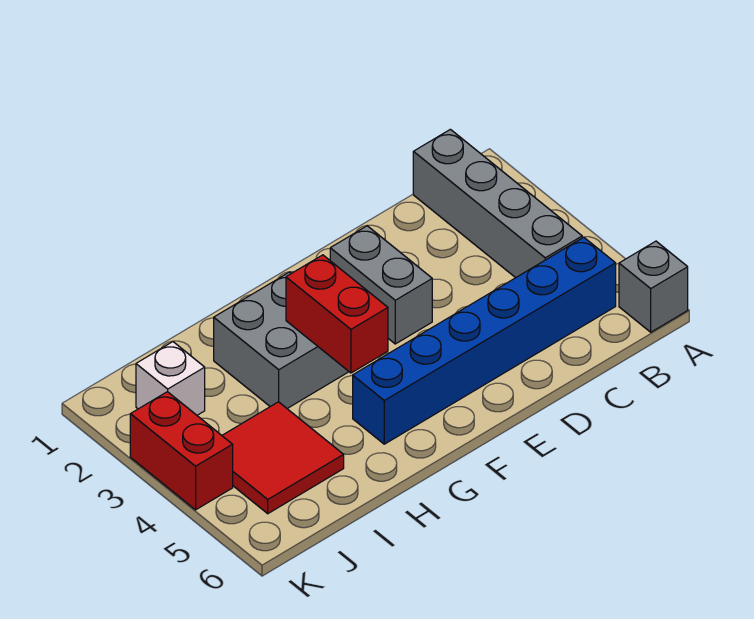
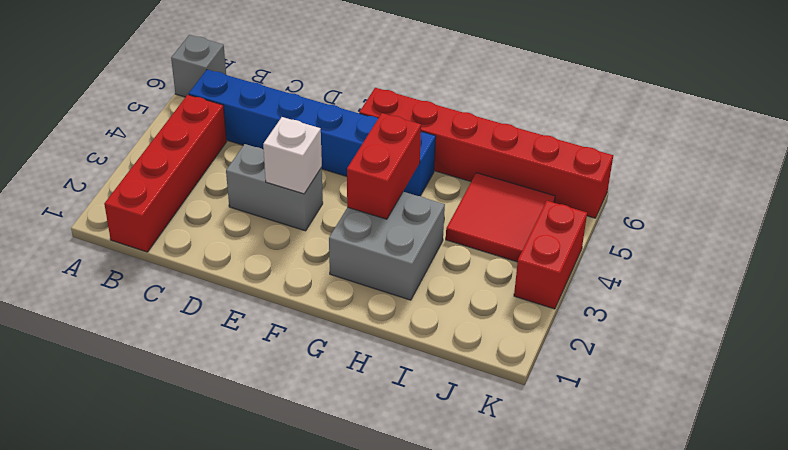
grey 1x4 brick [413,129,582,278] -> red 1x4 brick [104,95,227,252]
grey 1x2 brick [330,226,432,344] -> grey 1x2 brick turned to [226,144,323,231]
none -> red 1x6 brick [359,88,613,218]
white 1x1 brick [136,342,205,415] -> white 1x1 brick moved to [263,117,322,194]

